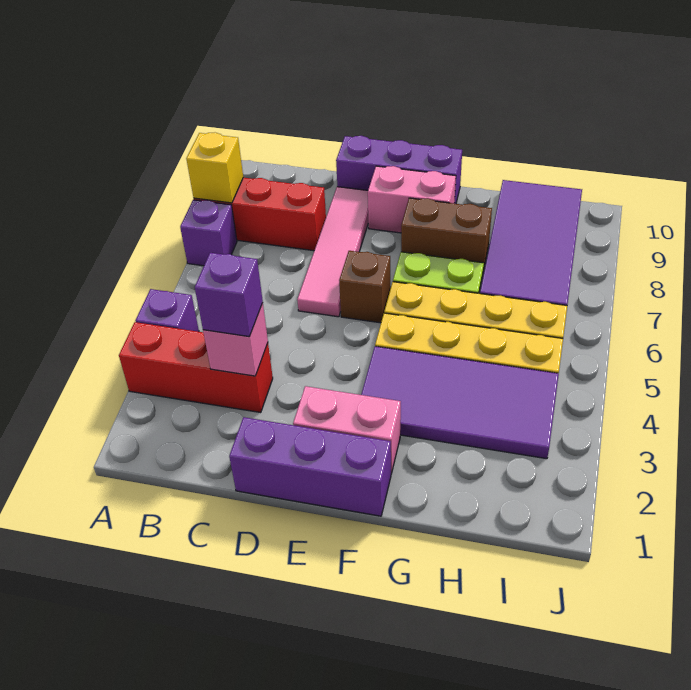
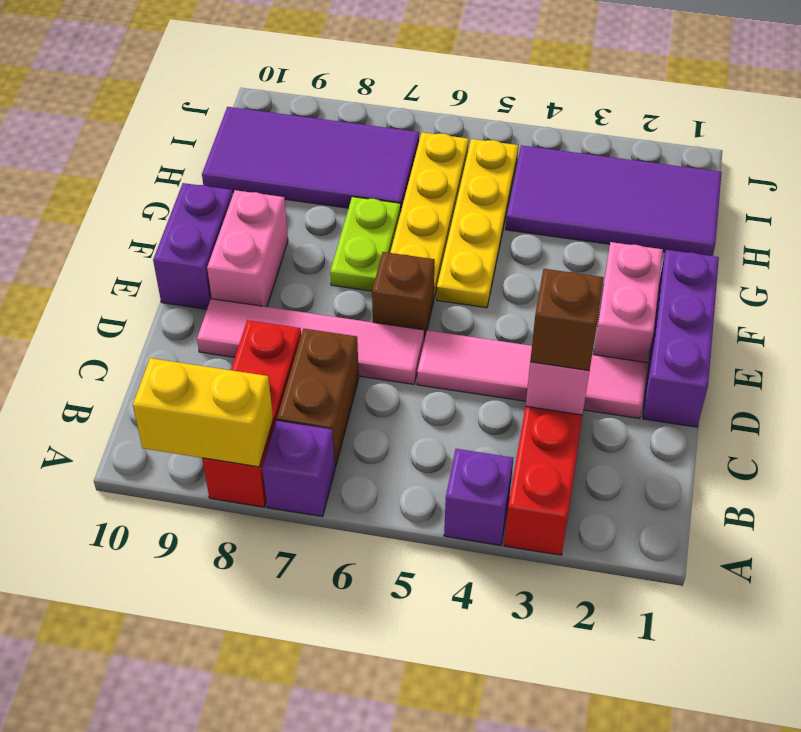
yellow 1x1 brick [186,133,243,203] -> yellow 1x2 brick [133,358,273,467]
purple 1x1 brick [195,253,263,337] -> brown 1x1 brick [530,269,604,371]
none -> pink 1x4 tile [417,330,647,418]
purple 1x3 brick [336,136,462,204] -> purple 1x2 brick [153,183,233,309]
purple 2x4 tile [361,346,559,459] -> purple 2x4 tile turned to [506,145,722,256]
brown 1x2 brick [401,198,492,271] -> brown 1x2 brick moved to [277,329,359,467]

